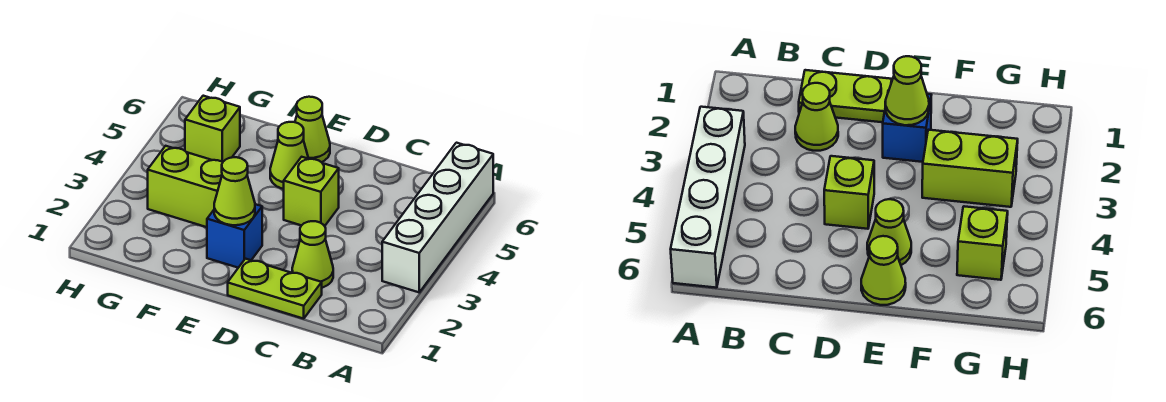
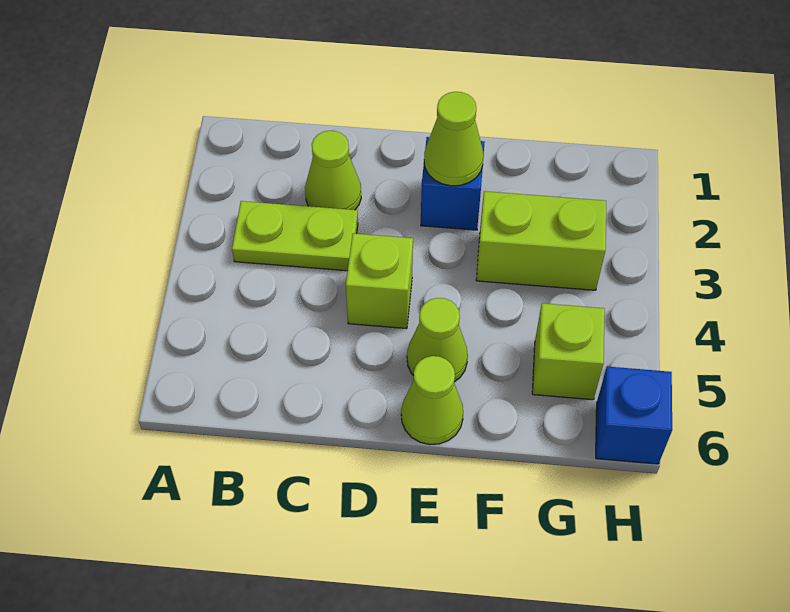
white 1x4 brick [382,143,493,292] -> none
lime 1x2 plate [228,259,322,319] -> lime 1x2 plate moved to [232,201,358,271]
none -> blue 1x1 brick [596,366,672,464]

